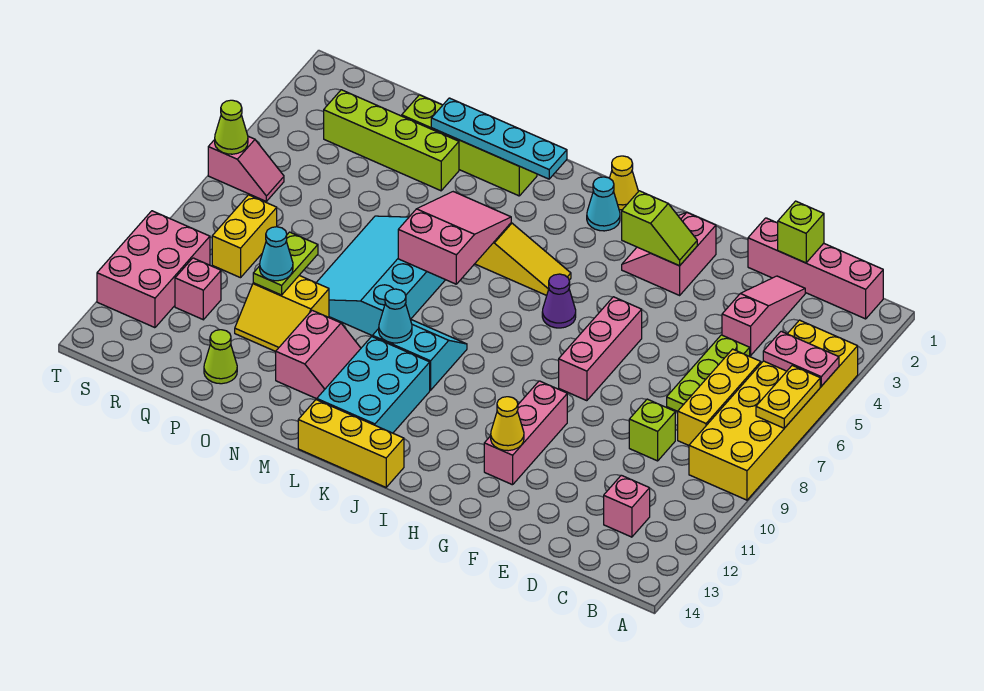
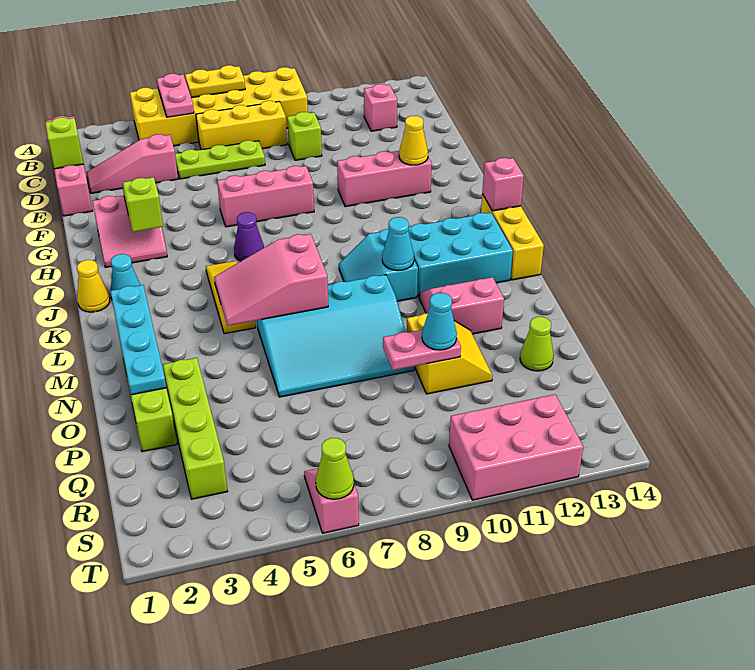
lime 1x2 plate [253,232,318,295] -> pink 1x2 plate [383,330,461,370]
yellow 1x2 brick [212,195,277,278] -> none
pink 1x1 brick [175,258,221,320] -> pink 1x1 brick moved to [482,158,524,211]

